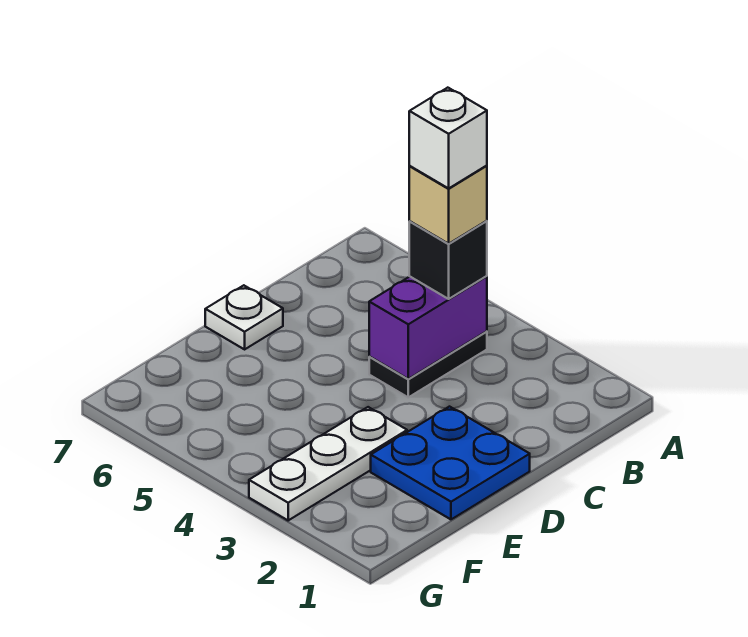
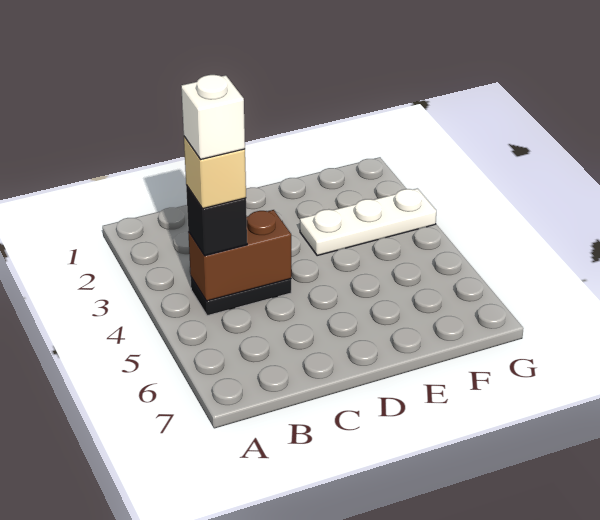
purple 1x2 brick [369,276,487,379] -> brown 1x2 brick [188,210,291,301]
blue 2x2 plate [371,407,530,519] -> none
white 1x1 plate [205,285,283,349] -> none

